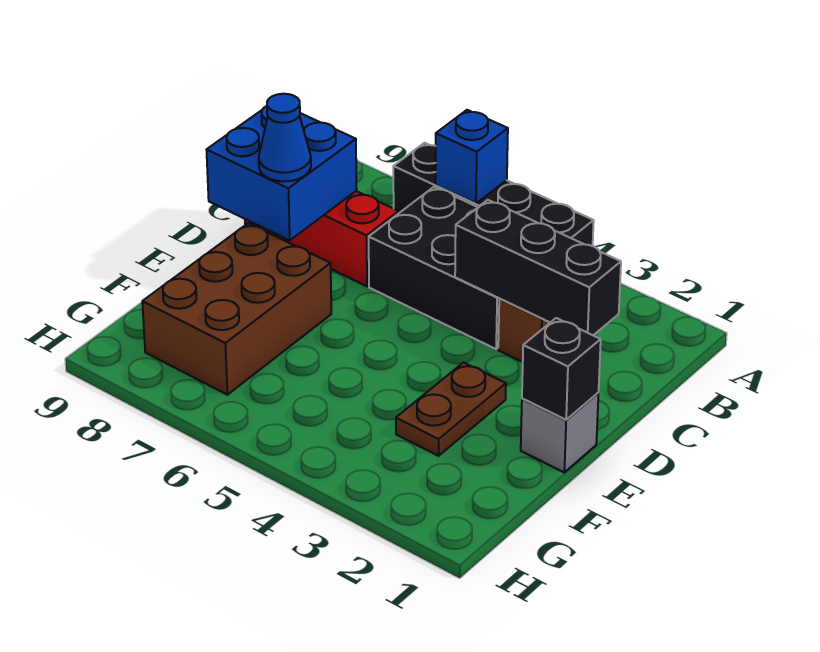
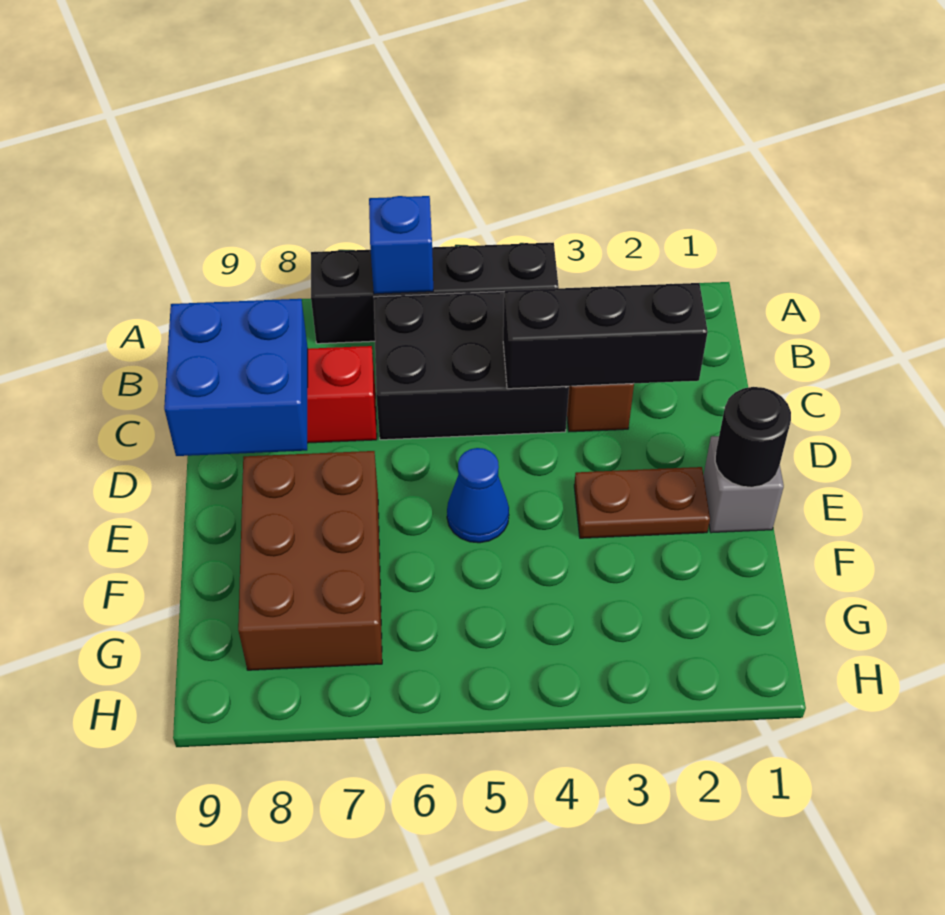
blue 1x1 cone [259,94,311,182] -> blue 1x1 cone moved to [447,448,509,543]
black 1x1 brick [522,318,601,420] -> black 1x1 round brick [715,387,791,487]
brown 1x2 plate [396,363,506,456] -> brown 1x2 plate turned to [574,467,710,538]

